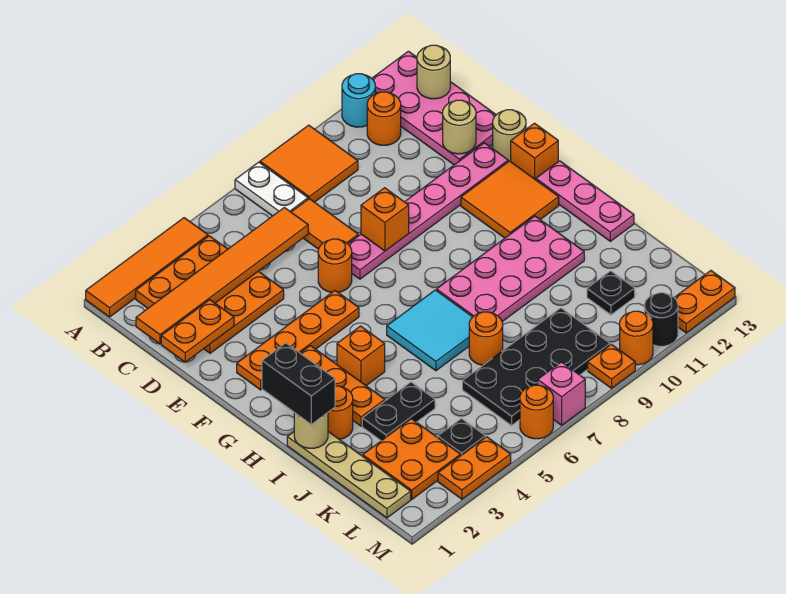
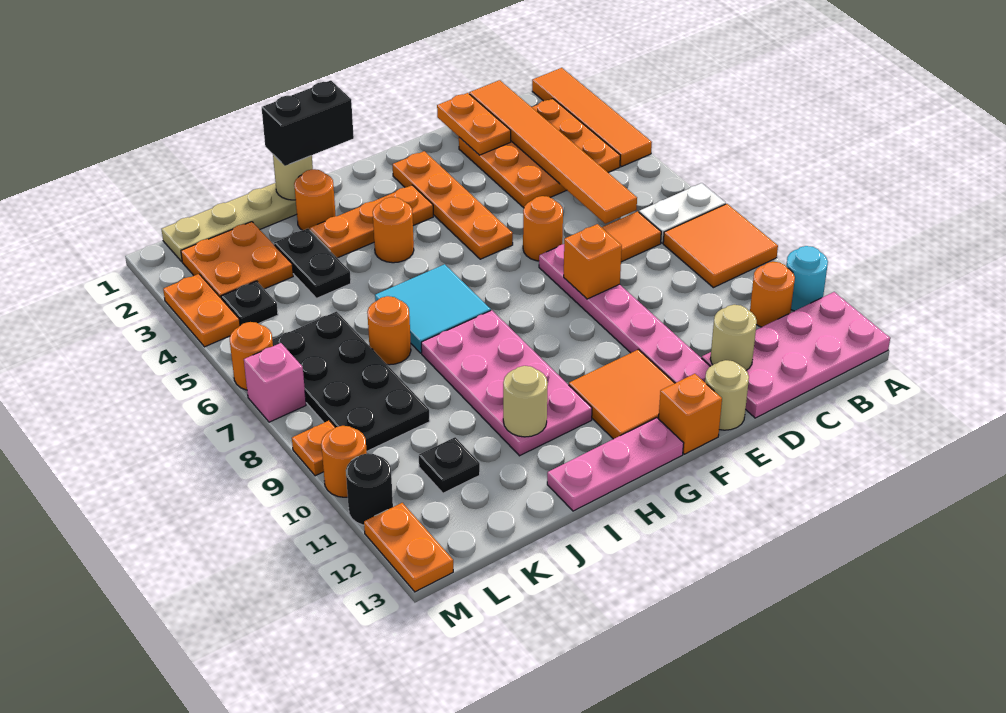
tan 1x1 round brick [417,45,450,99] -> tan 1x1 round brick moved to [503,366,548,437]
orange 1x1 brick [337,326,385,385] -> orange 1x1 round brick [373,197,414,263]

